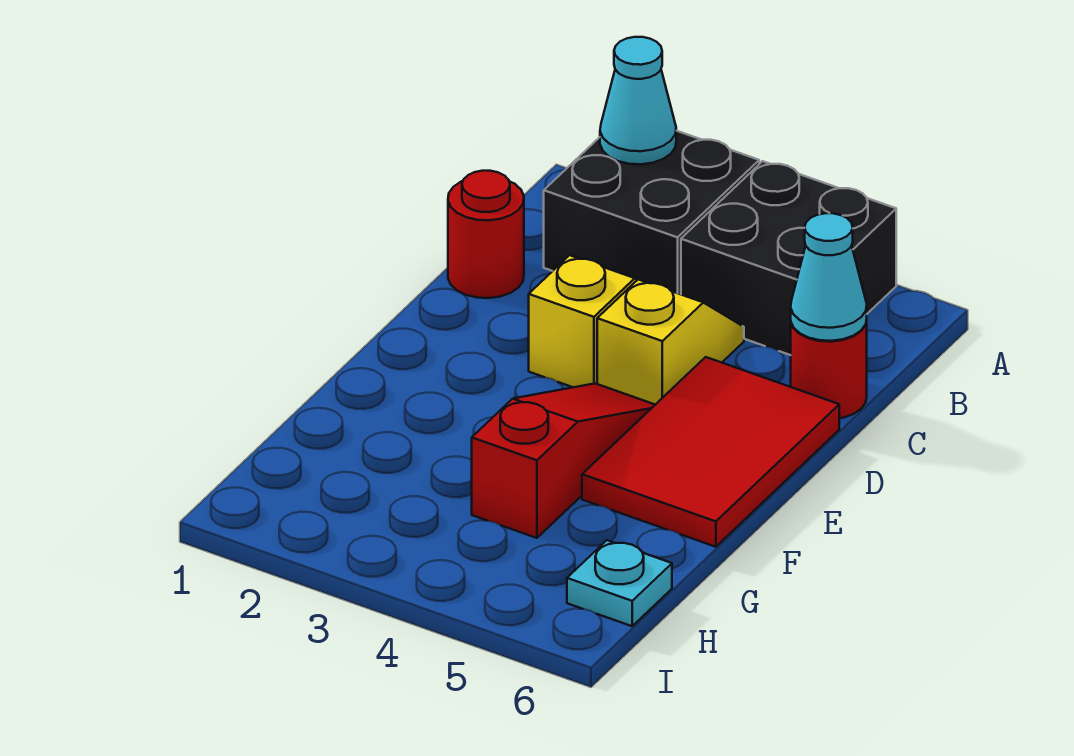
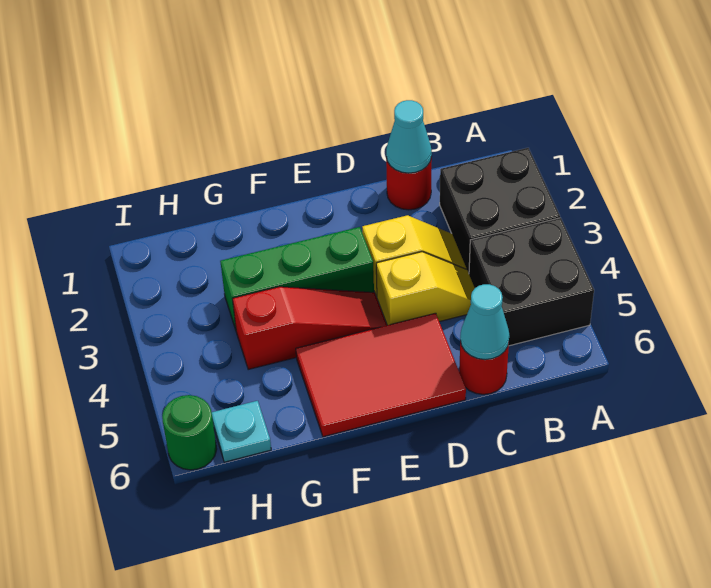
cyan 1x1 cone [600,37,676,164] -> cyan 1x1 cone moved to [386,100,432,173]
none -> green 1x3 brick [220,227,374,330]
none -> green 1x1 round brick [162,395,217,470]

